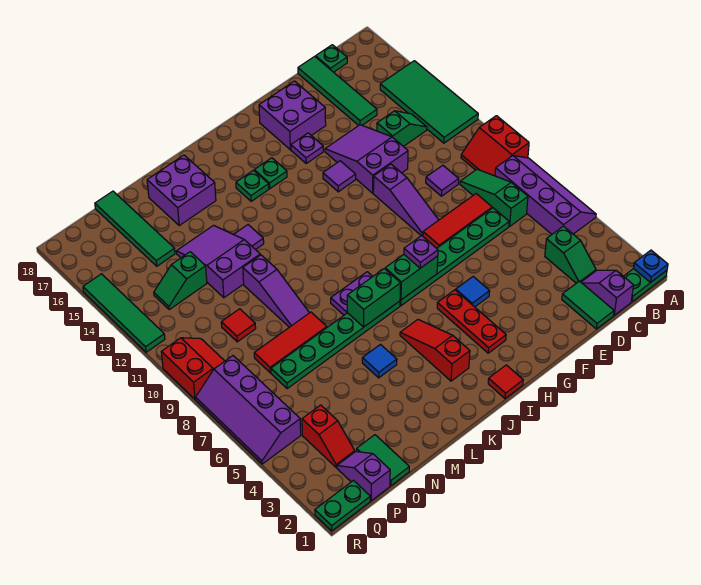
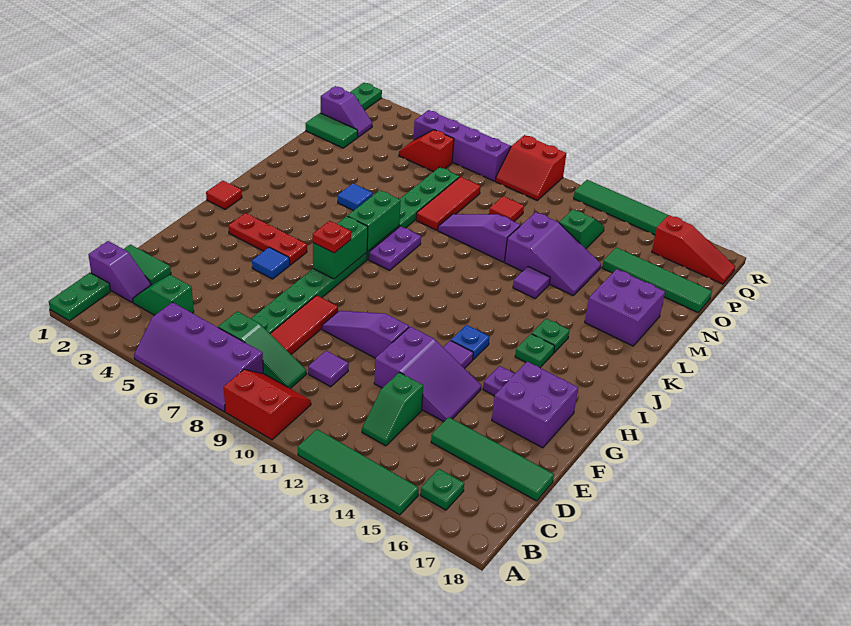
blue 1x1 plate [634,250,668,282] -> blue 1x1 plate moved to [451,325,490,359]
green 2x4 tile [380,61,478,143] -> green 1x4 tile [298,429,419,515]
green 1x1 plate [316,45,347,72] -> green 1x1 plate moved to [420,469,464,510]
purple 1x1 plate [404,236,438,268] -> red 1x1 plate [313,221,351,253]
red 1x3 slope [400,320,470,381] -> red 1x3 slope moved to [652,215,735,284]
red 1x2 slope [302,405,355,468] -> red 1x2 slope moved to [399,130,454,172]

